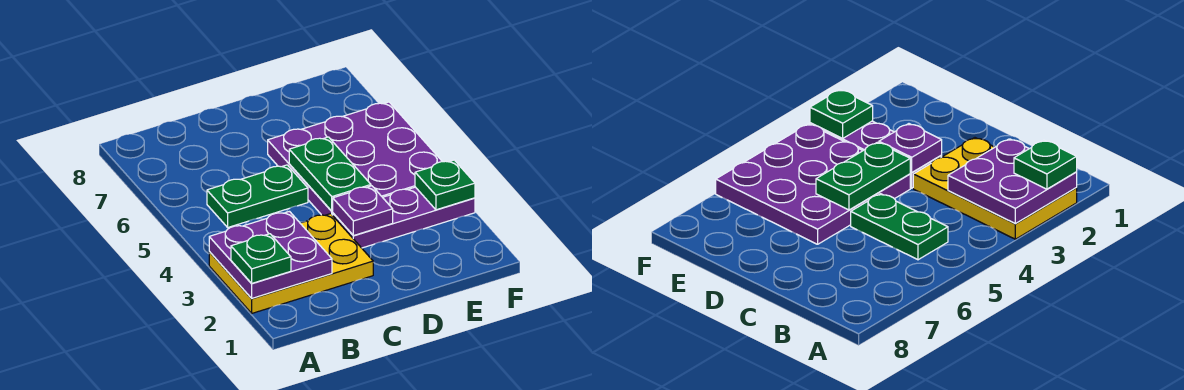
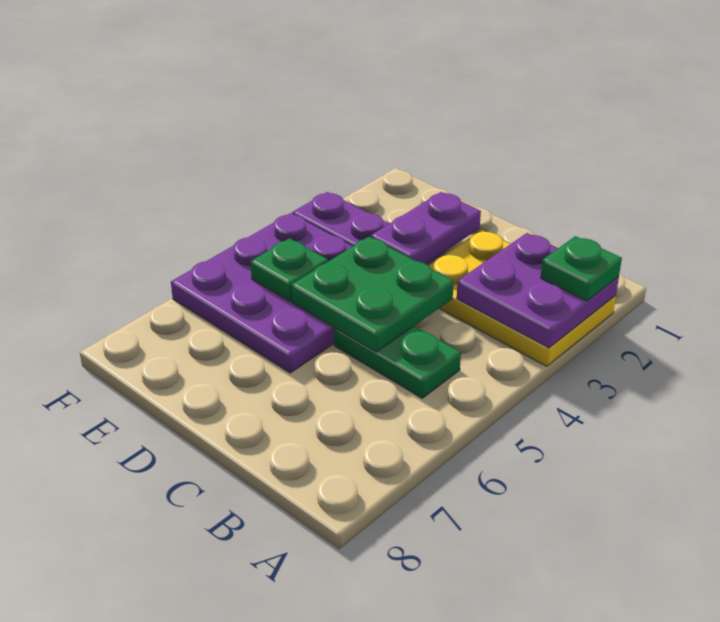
purple 1x1 plate [333,186,393,236] -> purple 1x2 plate [371,192,481,264]
green 1x2 plate [289,137,371,211] -> green 2x2 plate [291,237,454,352]
green 1x1 plate [415,160,475,210] -> green 1x1 plate moved to [250,238,328,301]

